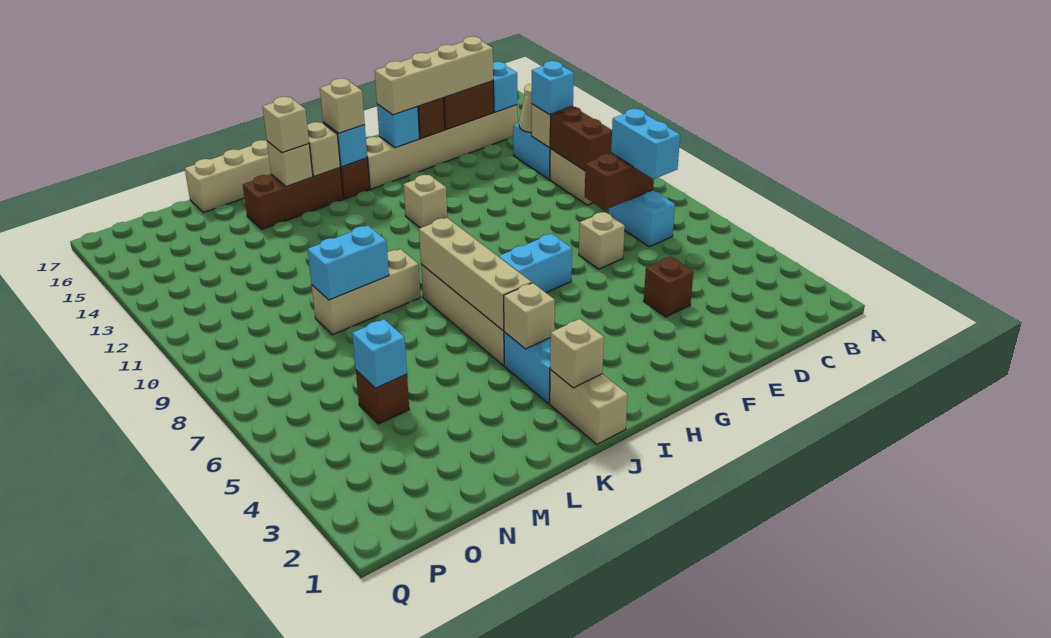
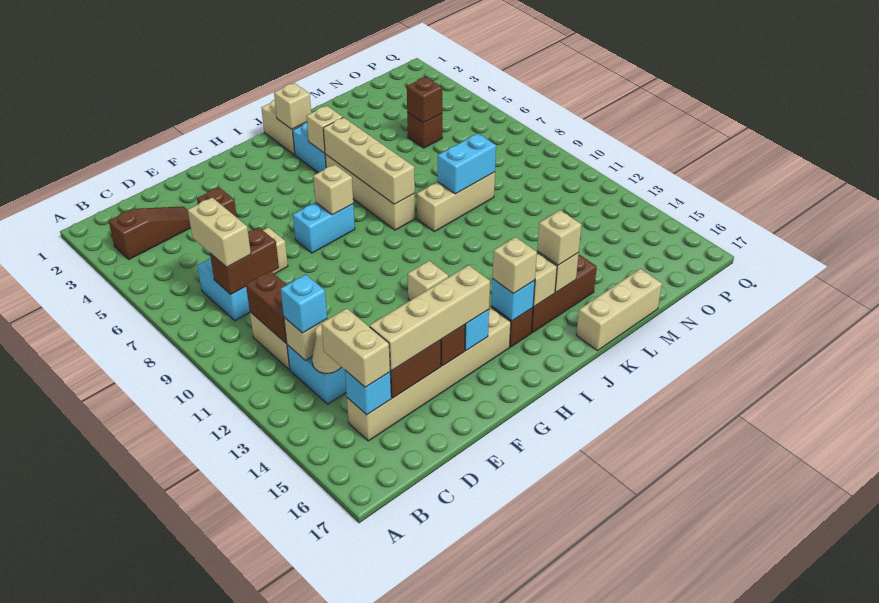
none -> brown 1x3 slope [109,206,191,259]
cyan 1x2 brick [611,109,680,179] -> tan 1x2 brick [188,198,251,267]
none -> tan 1x2 brick [321,308,390,387]
none -> tan 1x1 brick [313,165,353,215]
cyan 1x1 brick [352,319,407,388] -> brown 1x1 brick [407,77,442,123]

